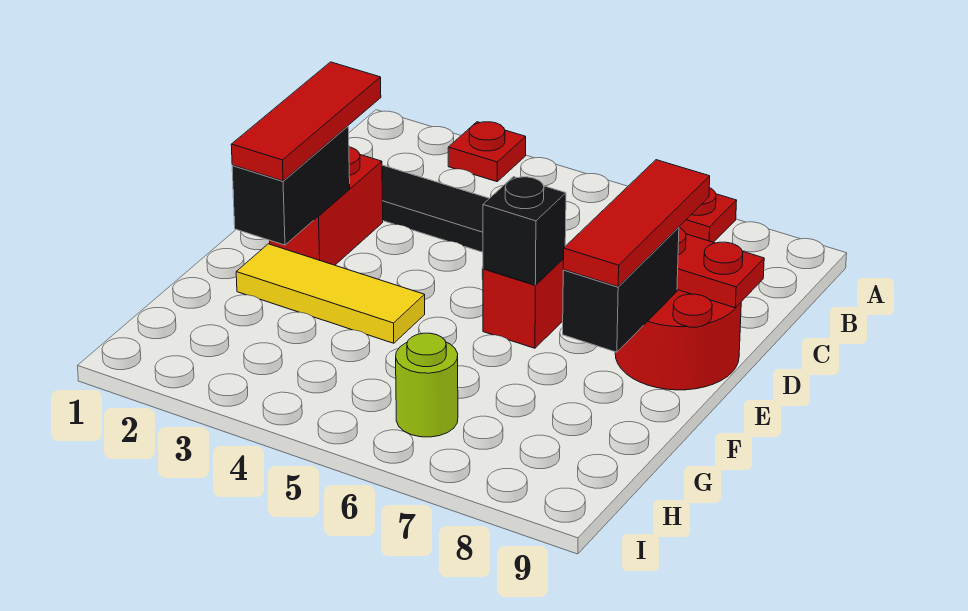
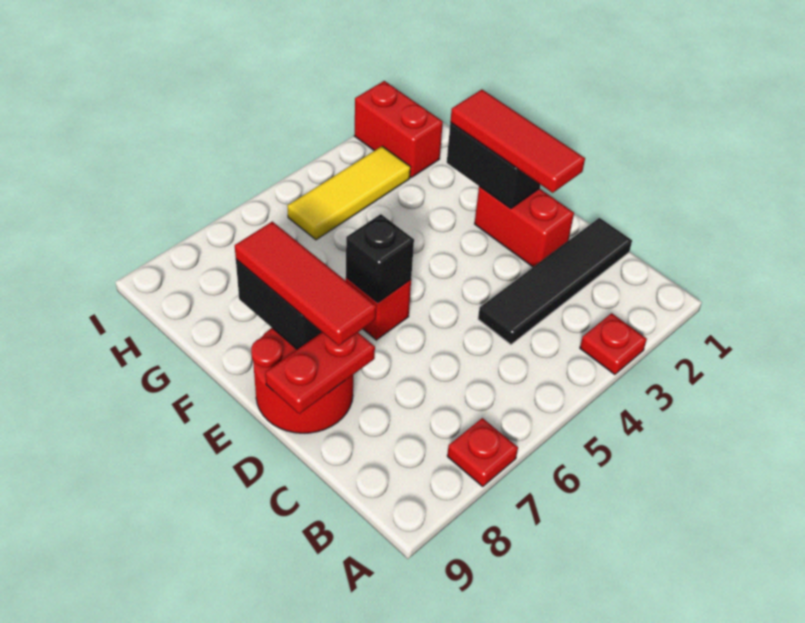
yellow 1x3 tile [236,244,425,343] -> yellow 1x3 tile moved to [287,146,411,240]
none -> red 1x2 brick [354,81,443,177]
lime 1x1 round brick [396,333,458,437] -> none

